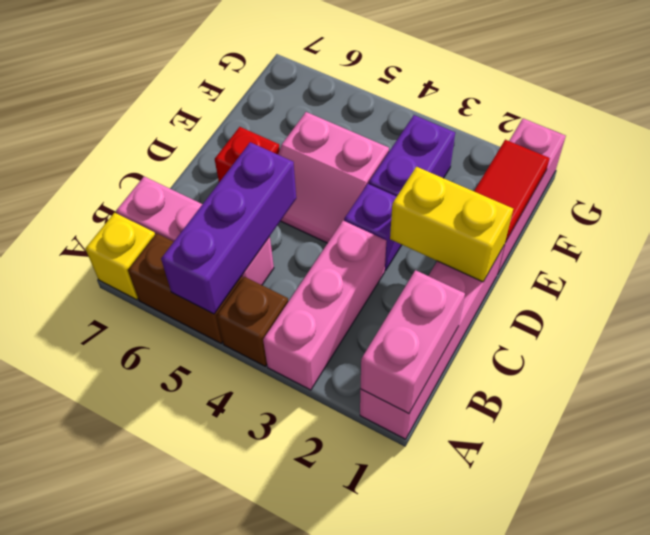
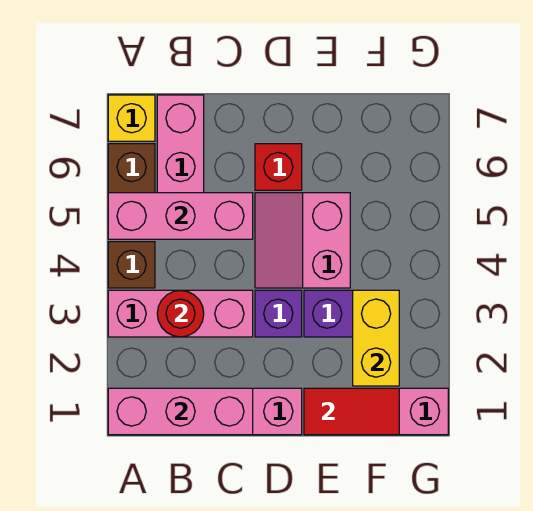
pink 1x2 brick [361,270,465,414] -> pink 1x3 brick [108,388,253,435]
purple 1x3 brick [161,142,296,314] -> pink 1x3 brick [108,193,253,239]
none -> red 1x1 round brick [157,290,204,337]
yellow 1x2 brick [390,167,513,282] -> yellow 1x2 brick moved to [353,290,399,386]

